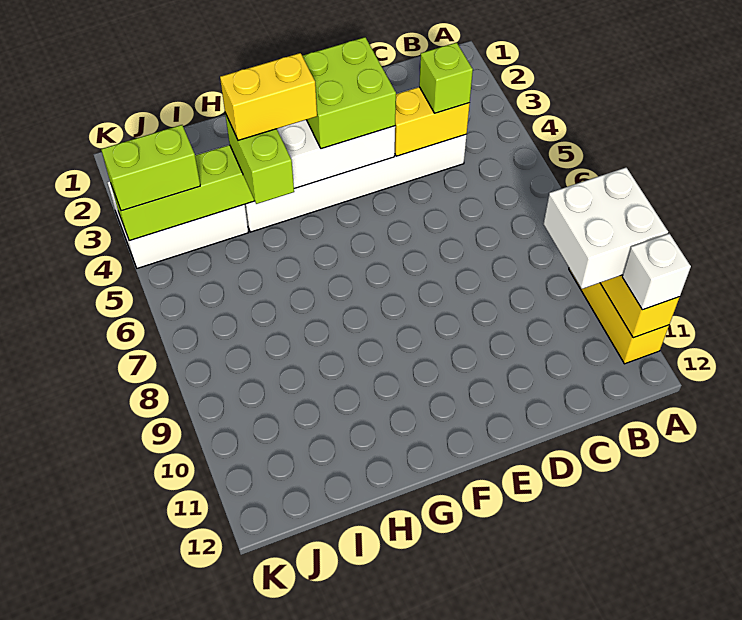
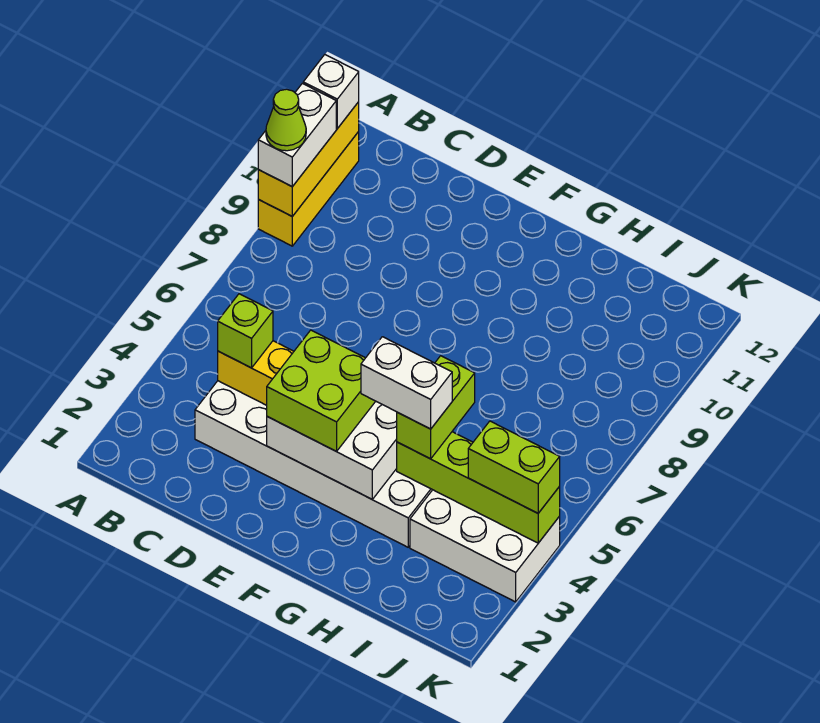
white 2x2 brick [544,168,668,289] -> white 1x2 brick [258,83,336,187]
none -> lime 1x1 cone [266,89,306,151]
yellow 1x2 brick [220,53,317,140] -> white 1x2 brick [361,337,452,429]

